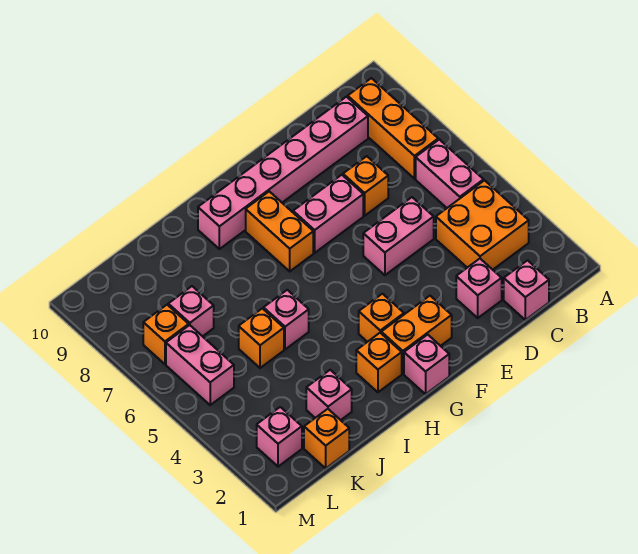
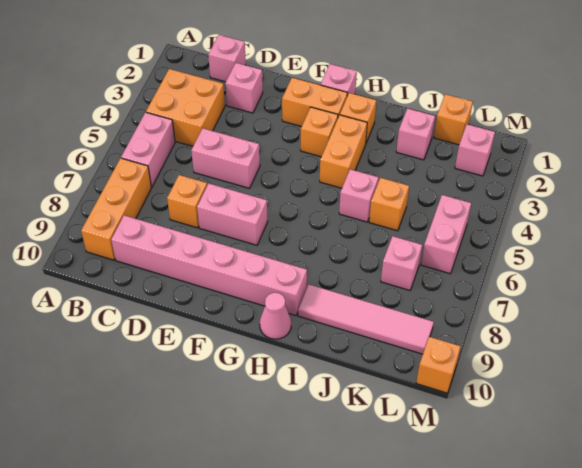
orange 1x2 brick [246,191,313,271] -> orange 1x2 brick moved to [320,115,367,188]
none -> pink 1x1 cone [260,293,291,339]
none -> pink 1x4 tile [298,284,434,354]
orange 1x1 brick [143,305,189,364] -> orange 1x1 brick moved to [416,337,461,393]

